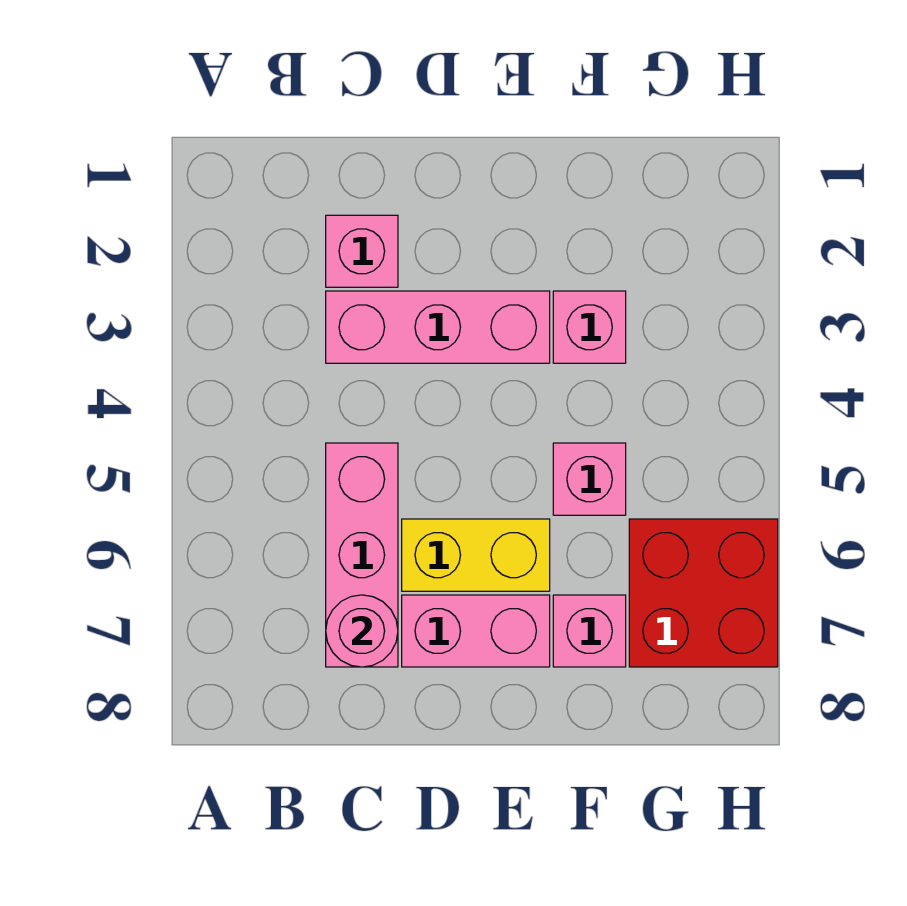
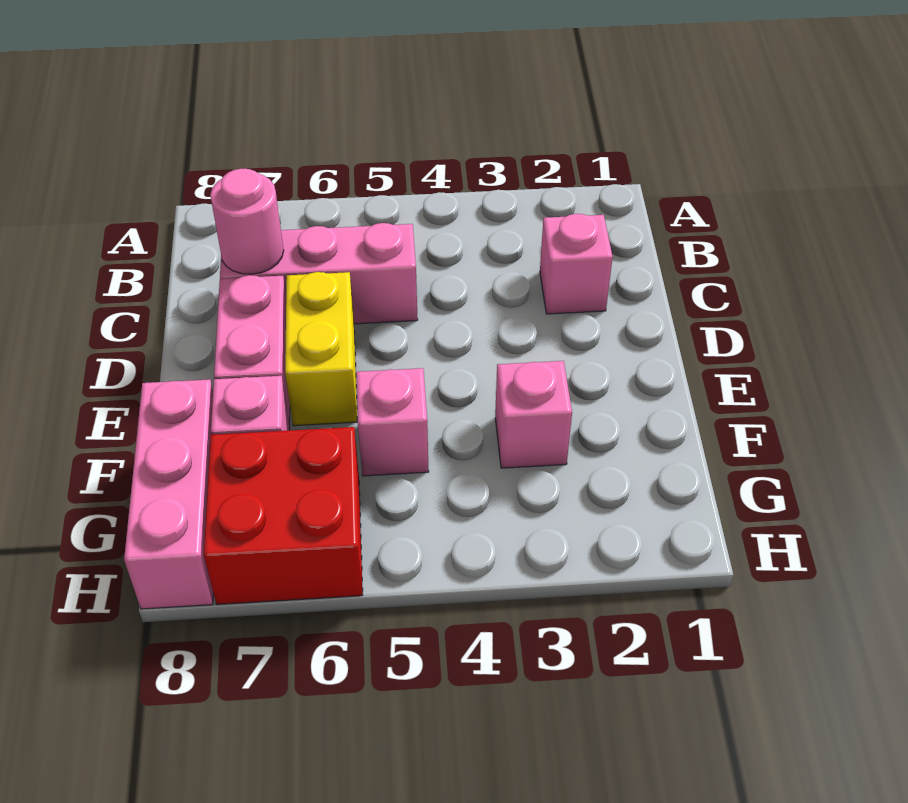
pink 1x3 brick [326,291,550,363] -> pink 1x3 brick moved to [124,379,213,609]

